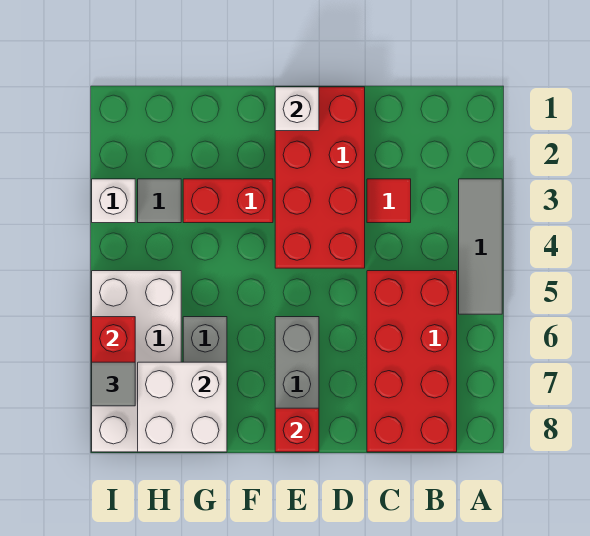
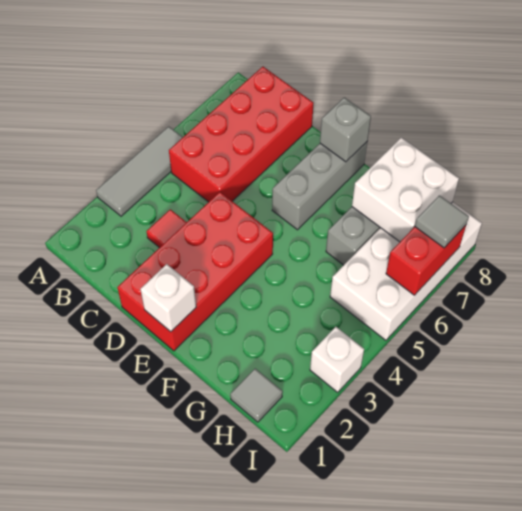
red 1x1 brick [275,408,319,452] -> grey 1x1 brick [320,97,371,162]
red 1x2 brick [183,179,273,223] -> none
grey 1x1 tile [138,179,181,223] -> grey 1x1 tile moved to [230,369,283,422]

